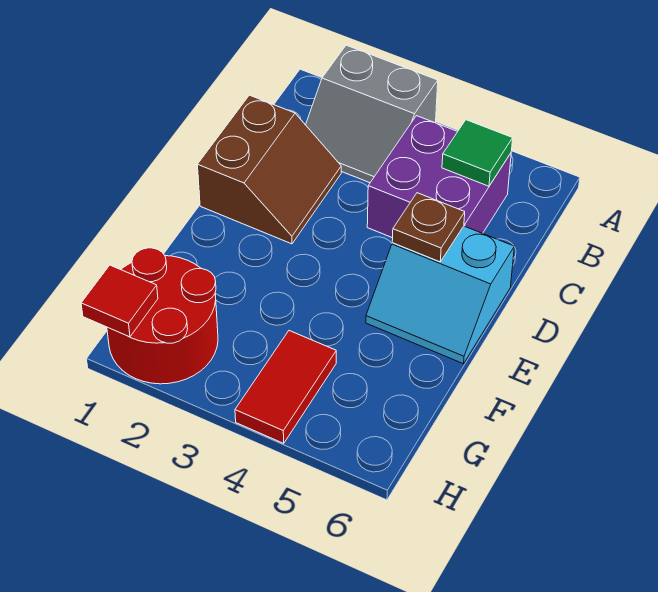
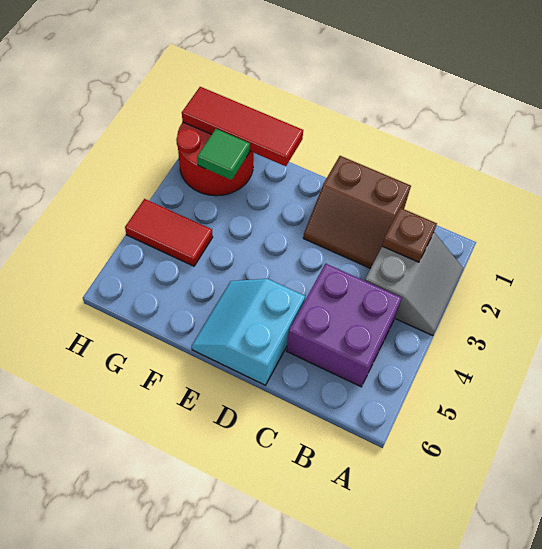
grey 2x2 slope [306,45,438,183] -> grey 2x2 slope turned to [365,233,463,336]
green 1x1 tile [442,120,513,186] -> green 1x1 tile moved to [197,129,250,180]
brown 1x1 plate [392,193,465,262] -> brown 1x1 plate moved to [382,208,437,262]
red 1x1 tile [81,265,158,337] -> red 1x3 tile [182,87,303,166]

